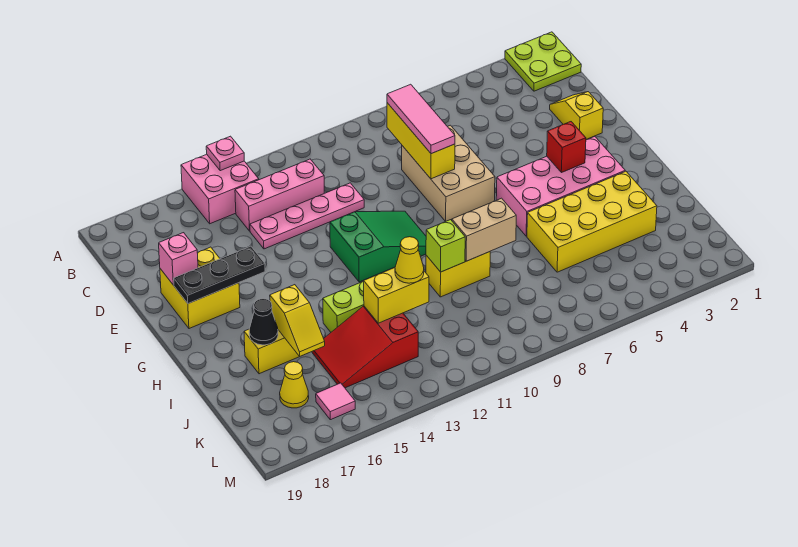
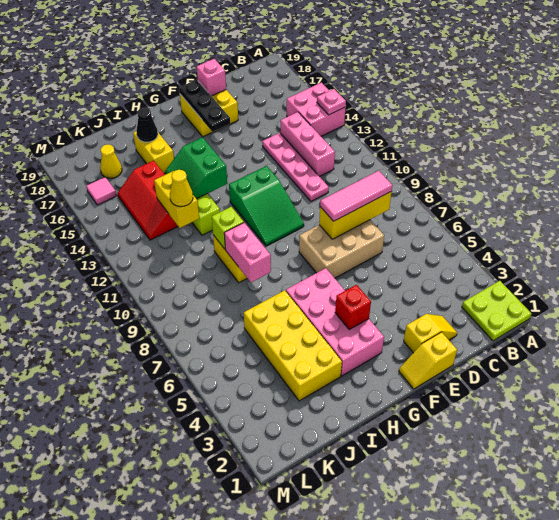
none -> green 2x2 slope [165,137,227,199]
tan 1x2 brick [452,198,516,261] -> pink 1x2 brick [224,223,271,282]
yellow 1x2 slope [270,285,325,356] -> yellow 1x2 slope moved to [399,332,457,389]
red 2x3 slope [312,306,418,388] -> red 2x3 slope turned to [117,161,178,240]

